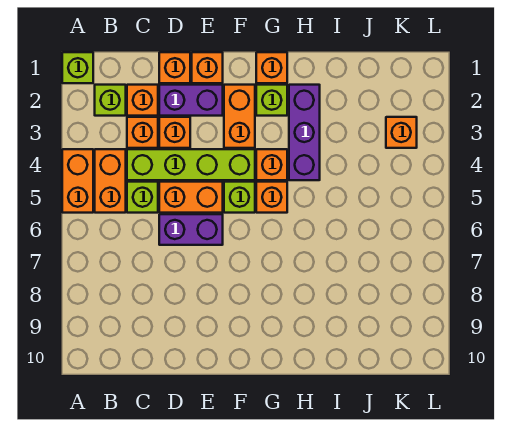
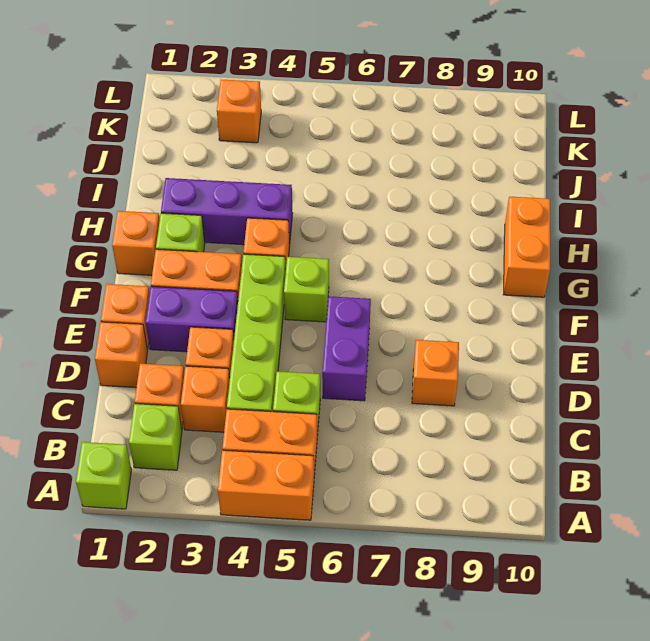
purple 1x2 brick [159,85,223,116] -> purple 1x2 brick turned to [146,286,238,352]
orange 1x2 brick [159,182,223,213] -> orange 1x2 brick moved to [504,197,550,297]
orange 1x1 brick [256,182,287,213] -> orange 1x1 brick moved to [412,340,459,406]

